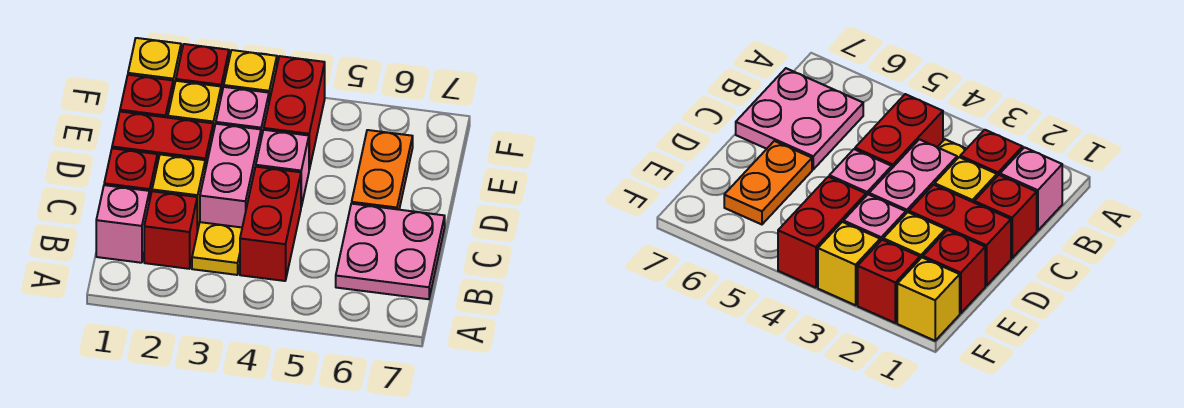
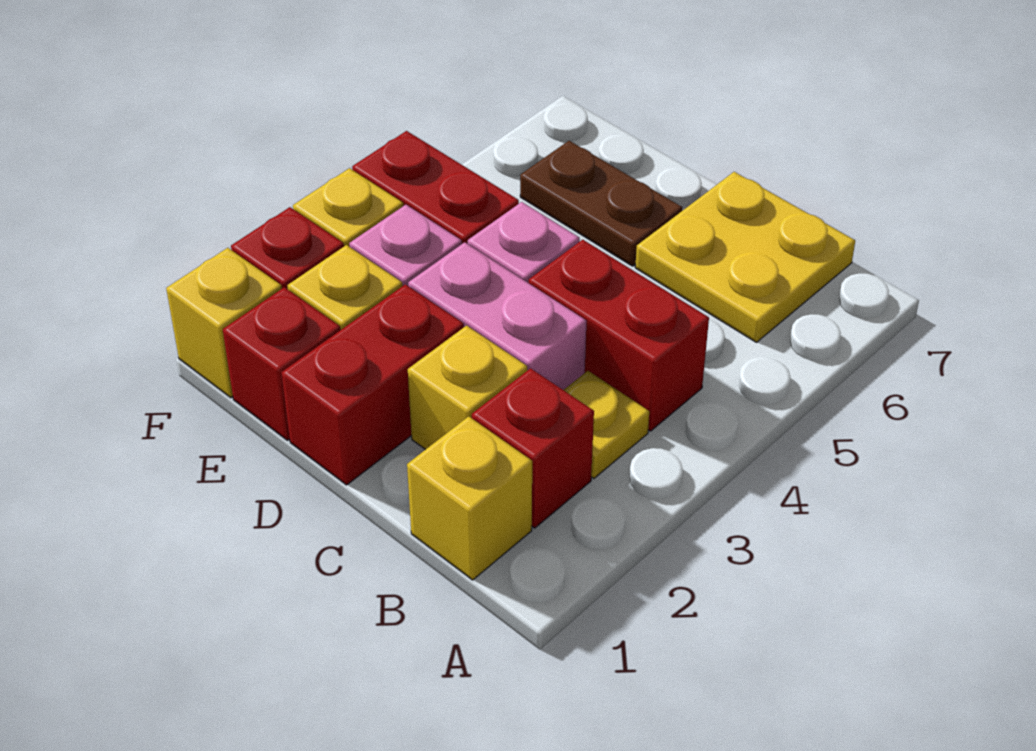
pink 1x1 brick [96,185,149,263] -> yellow 1x1 brick [407,416,532,580]
pink 2x2 plate [336,204,445,299] -> yellow 2x2 plate [635,172,855,342]
red 1x1 brick [104,148,157,201] -> none
orange 1x2 plate [352,130,413,210] -> brown 1x2 plate [520,141,682,266]

